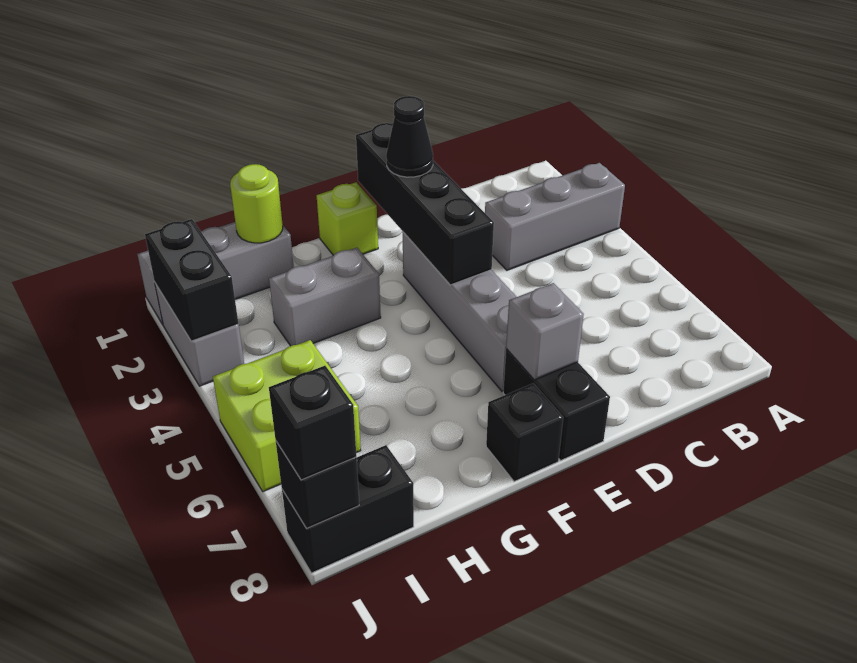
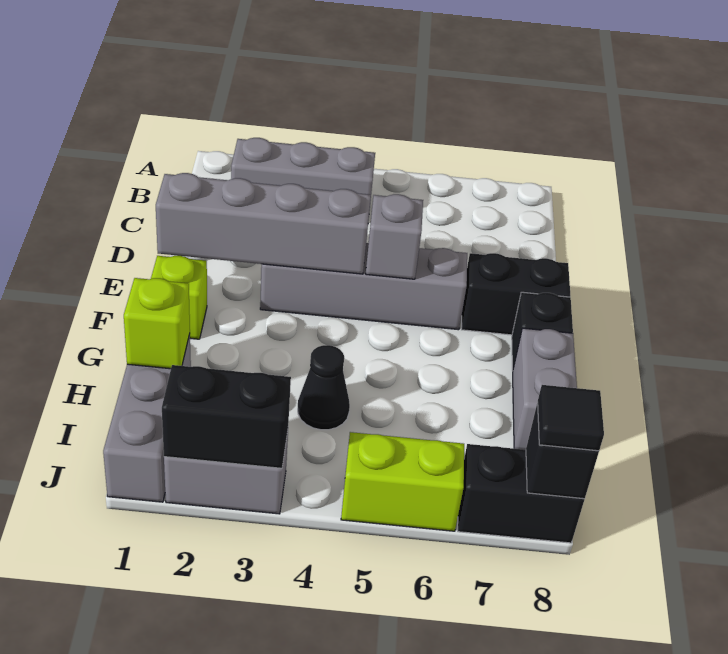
grey 1x3 brick [485,163,625,270] -> grey 1x3 brick turned to [231,138,375,195]
black 1x4 brick [356,123,494,285] -> grey 1x4 brick [156,173,371,274]
black 1x1 cone [386,96,433,177] -> black 1x1 cone moved to [298,345,350,430]
grey 1x1 brick [506,283,584,380] -> grey 1x1 brick moved to [366,194,423,279]
grey 1x2 brick [269,248,381,346] -> grey 1x2 brick moved to [513,328,577,450]
lime 1x1 round brick [230,164,283,243] -> lime 1x1 brick [124,278,190,369]
lime 2x2 brick [213,340,361,492] -> lime 1x2 brick [341,432,464,531]
black 1x2 brick [282,445,414,573] -> black 1x2 brick turned to [458,444,585,543]
black 1x1 brick [269,366,356,480] -> black 1x1 tile [538,385,604,451]

